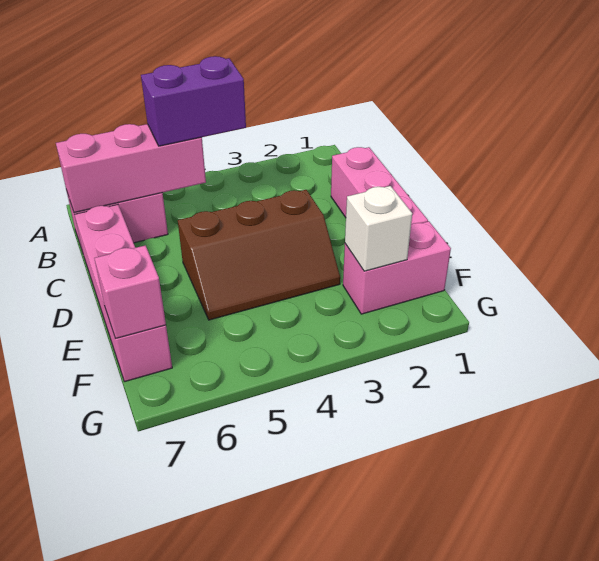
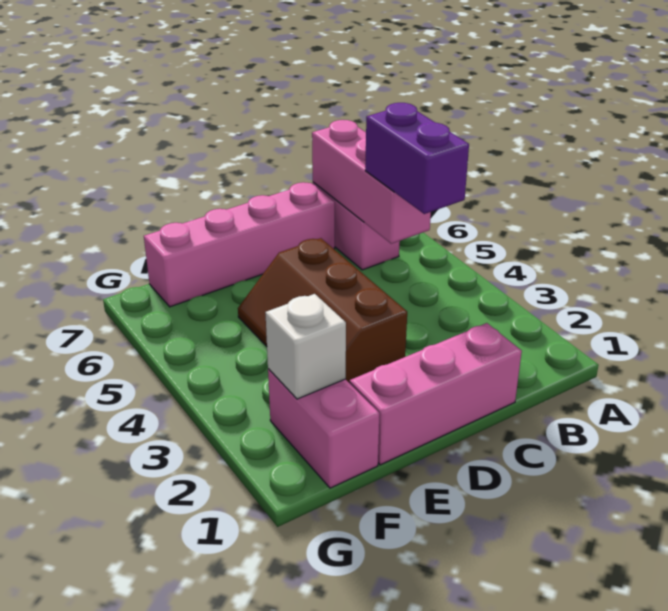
pink 1x1 brick [94,245,166,339] -> none

